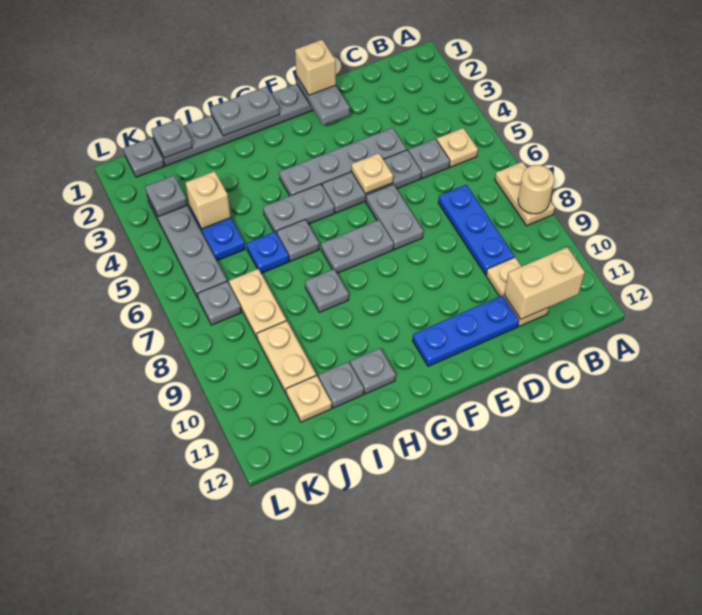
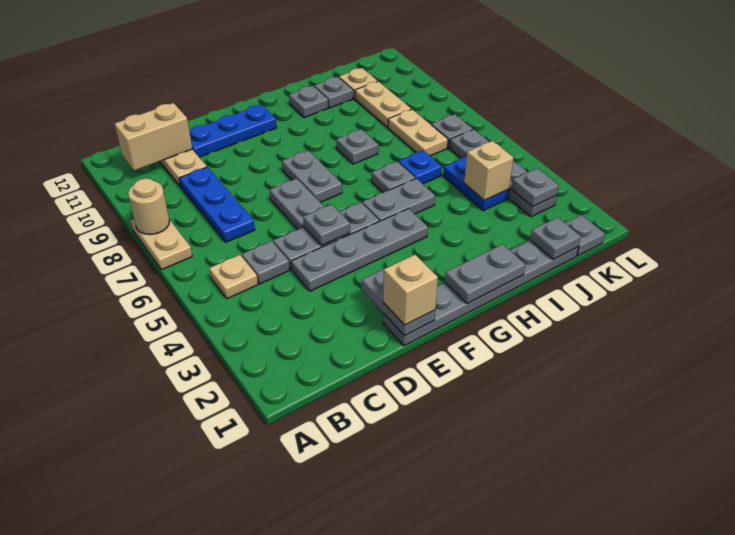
tan 1x1 plate [351,153,393,194] -> grey 1x1 plate [303,204,350,246]
grey 1x2 plate [321,220,394,273] -> grey 1x2 plate turned to [282,151,342,202]

